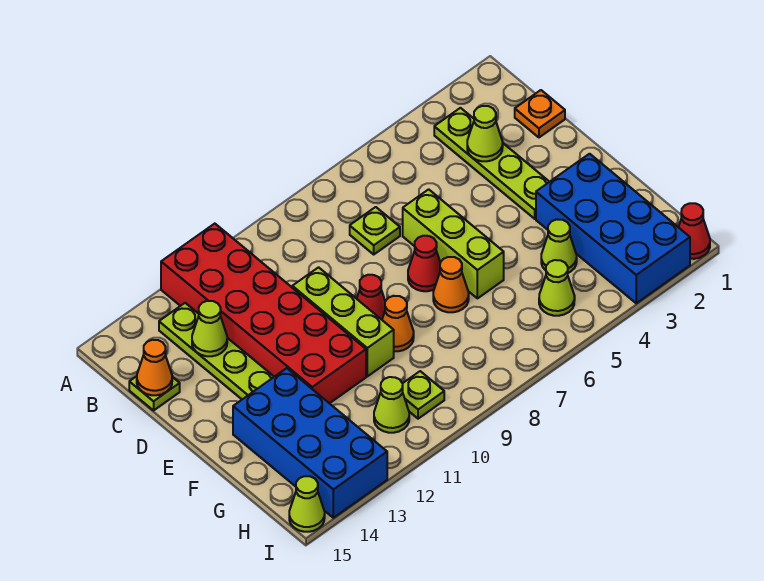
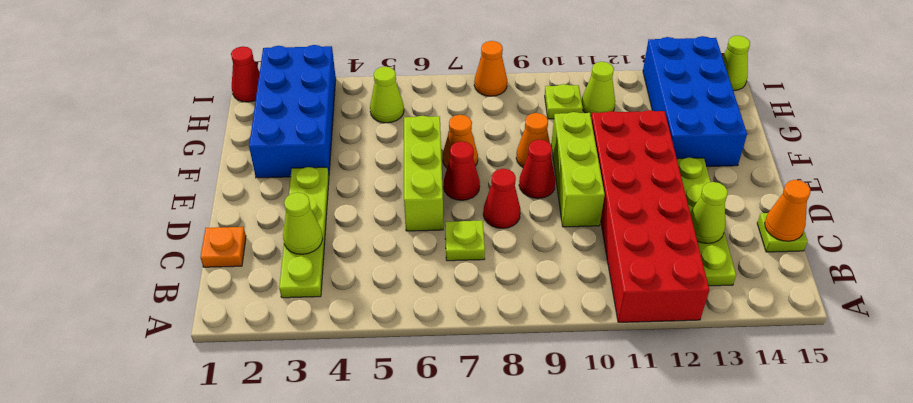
none -> red 1x1 cone [483,169,520,228]
lime 1x1 cone [541,219,577,273] -> none
none -> orange 1x1 cone [474,41,507,96]

